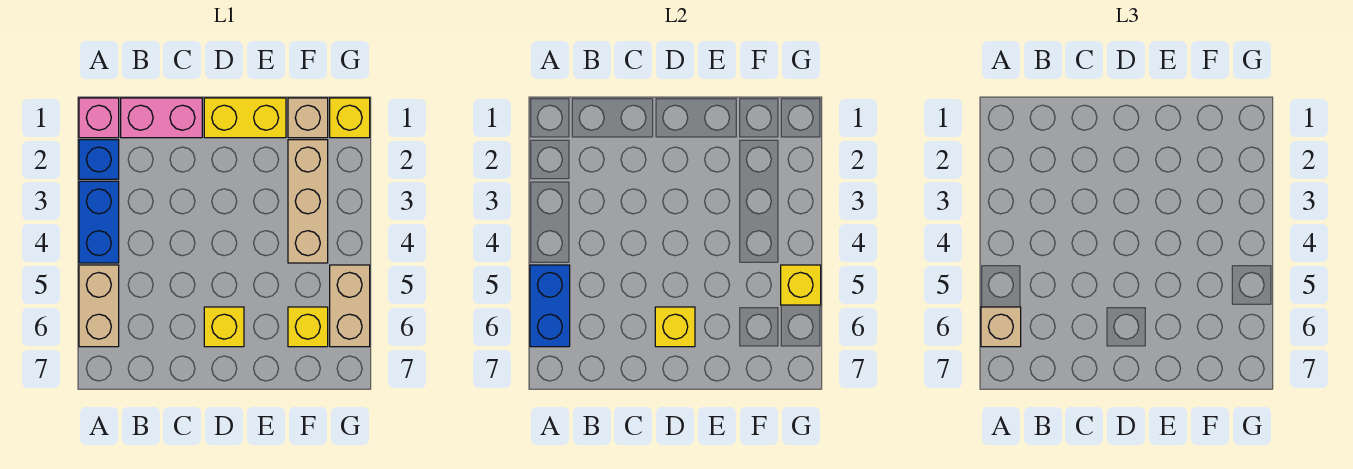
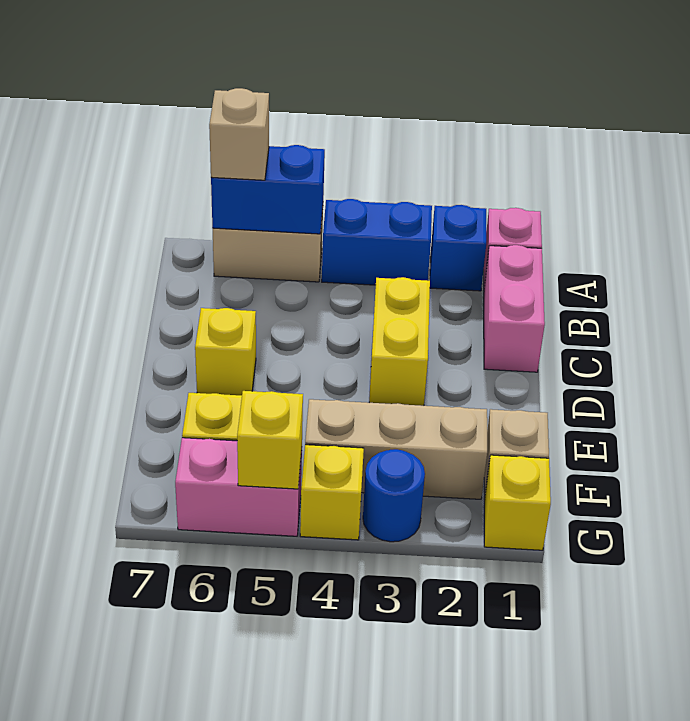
yellow 1x2 brick [204,98,286,138] -> yellow 1x2 brick moved to [369,277,430,406]
yellow 1x1 brick [655,307,695,347] -> yellow 1x1 brick moved to [300,445,364,540]
none -> blue 1x1 round brick [363,449,425,542]
tan 1x2 brick [330,265,370,347] -> pink 1x2 brick [175,438,302,536]

